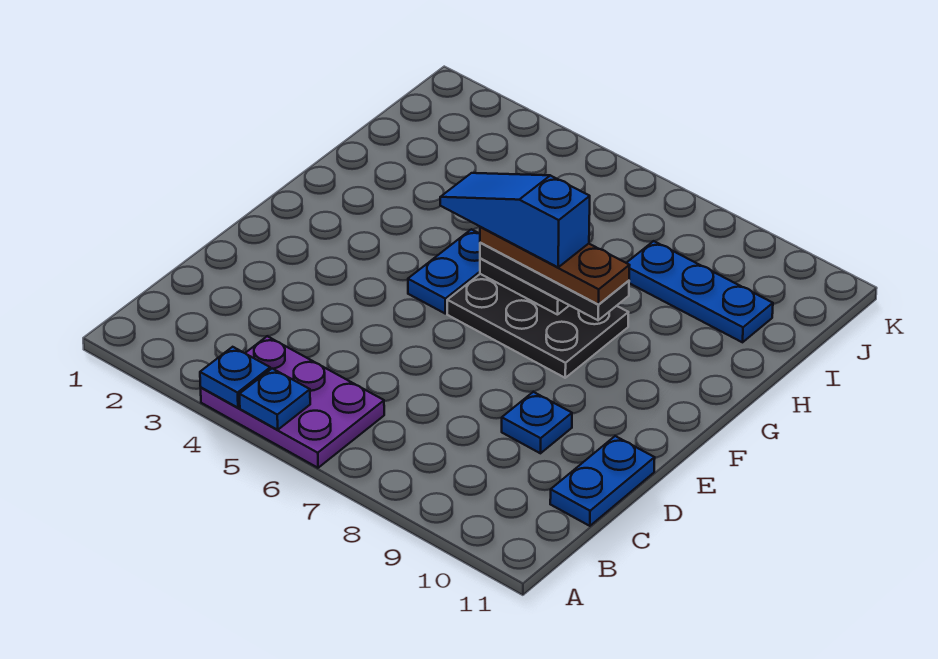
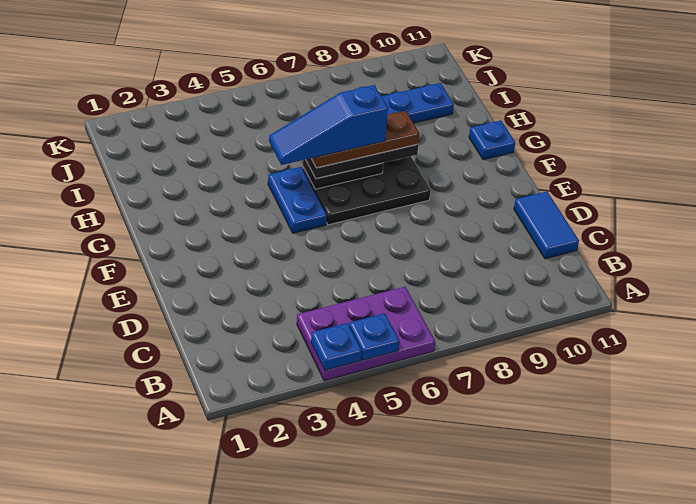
blue 1x2 plate [550,436,655,526] -> blue 1x2 tile [514,191,579,259]
blue 1x1 plate [502,392,572,453] -> blue 1x1 plate moved to [469,120,515,160]

